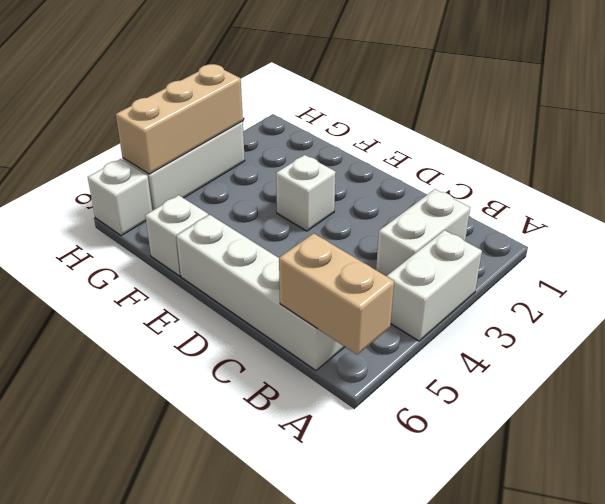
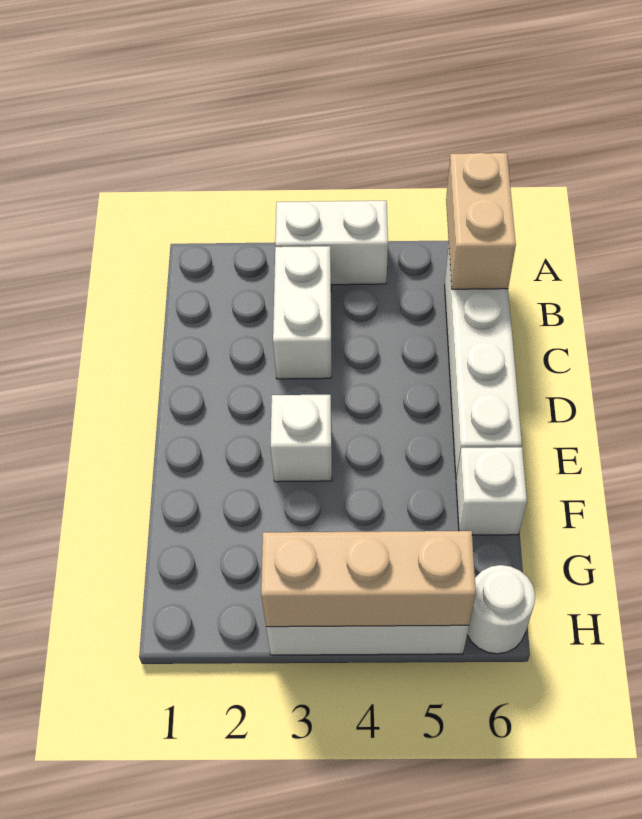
white 1x2 brick [376,189,470,276] -> white 1x2 brick turned to [273,246,331,379]
white 1x1 brick [88,159,152,236] -> white 1x1 round brick [467,565,535,654]

